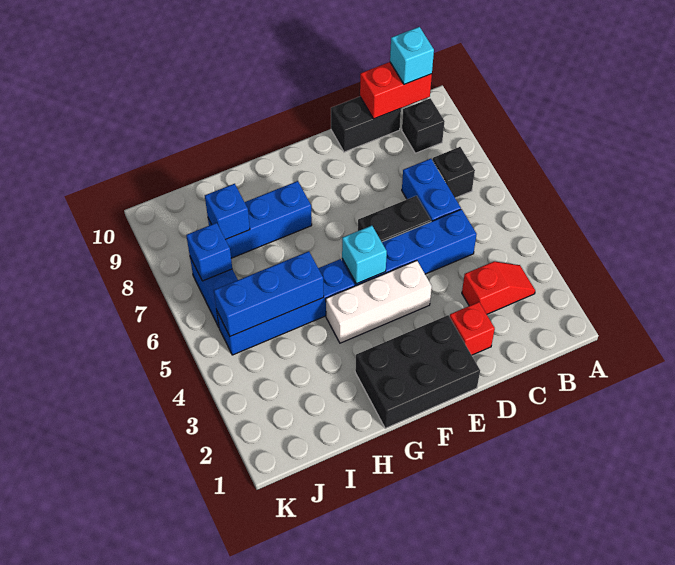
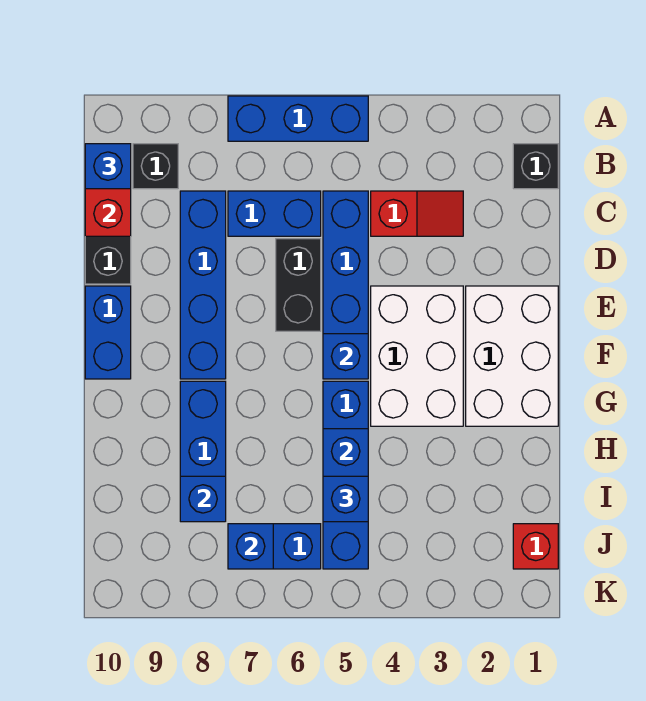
none -> blue 1x3 brick [228,96,368,141]
red 1x2 slope [462,261,535,314] -> red 1x2 slope turned to [371,191,463,236]
black 1x1 brick [432,147,475,198] -> black 1x1 brick moved to [513,144,558,189]
cyan 1x1 brick [390,27,434,84] -> blue 1x1 brick [85,144,131,189]
none -> blue 1x4 brick [180,191,226,379]
red 1x1 brick [450,302,495,355] -> red 1x1 brick moved to [513,524,558,569]
black 2x3 brick [355,315,480,428] -> white 2x3 brick [466,286,558,426]
white 1x3 brick [326,261,432,343] -> white 2x3 brick [371,286,463,426]
none -> blue 1x2 brick [85,286,131,379]
cyan 1x1 brick [342,226,387,284] -> blue 1x1 brick [323,334,368,379]
none -> blue 1x1 brick [323,476,368,522]

